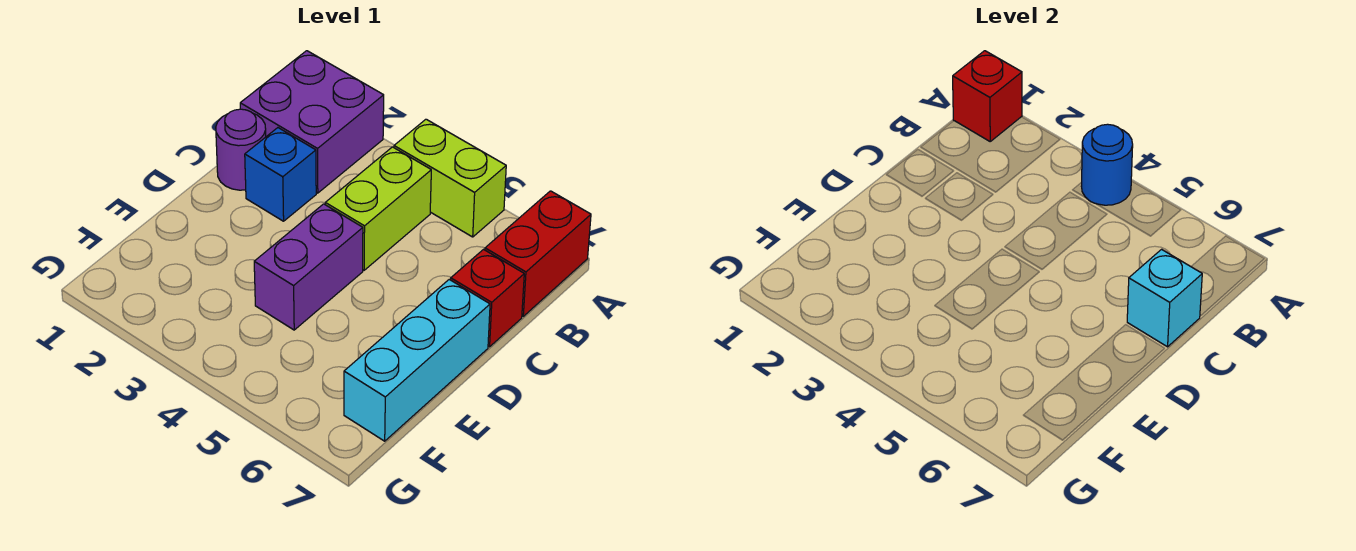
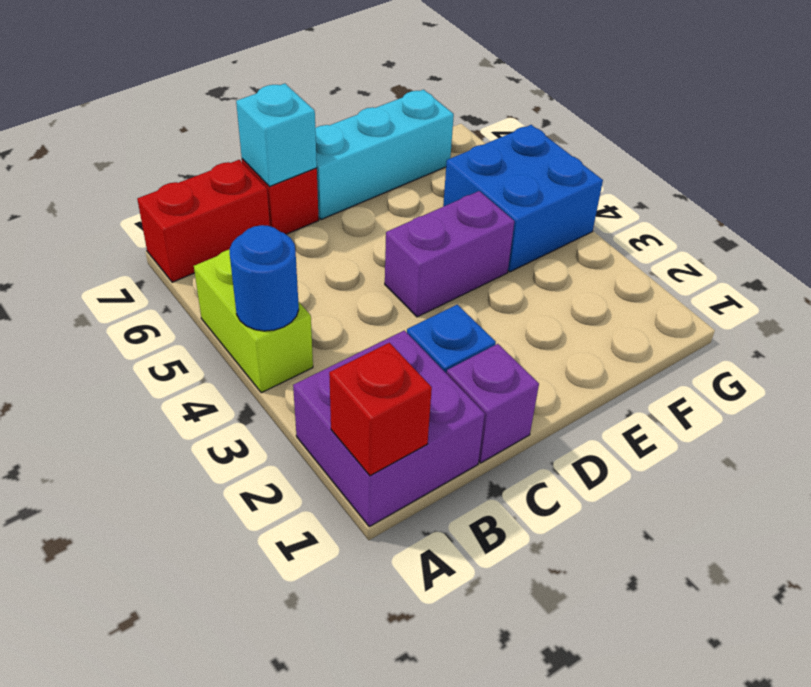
lime 1x2 brick [325,147,431,270] -> none
purple 1x1 round brick [216,109,266,190] -> purple 1x1 brick [447,344,539,463]
none -> blue 2x2 brick [443,125,603,272]

